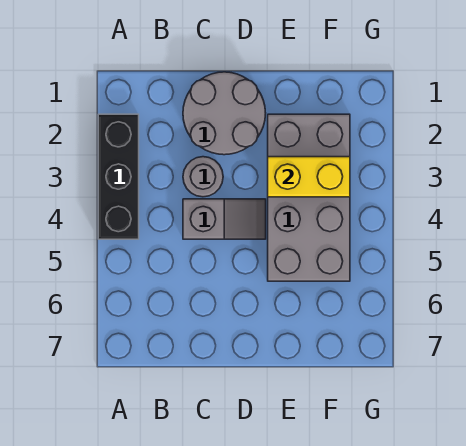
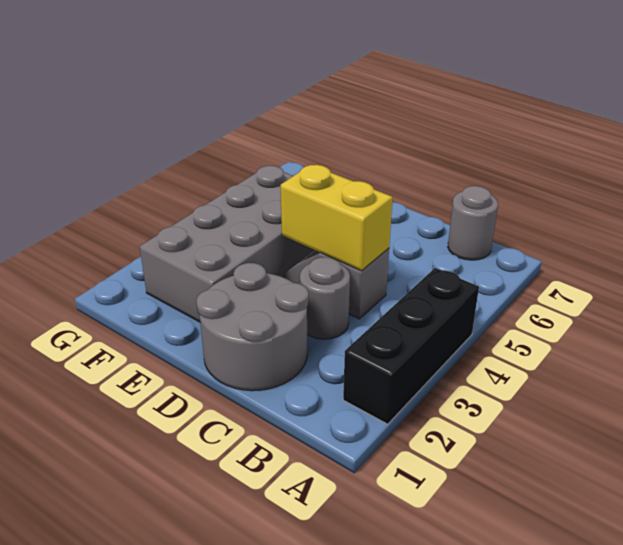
none -> grey 1x1 round brick [448,186,498,260]
yellow 1x2 brick [268,157,350,197] -> yellow 1x2 brick moved to [281,165,393,271]

